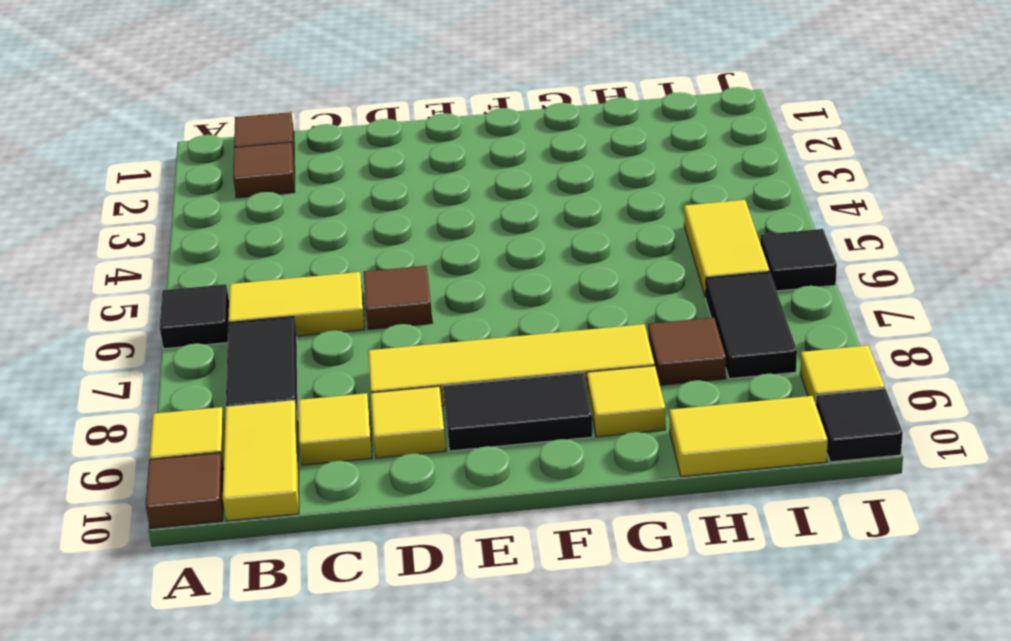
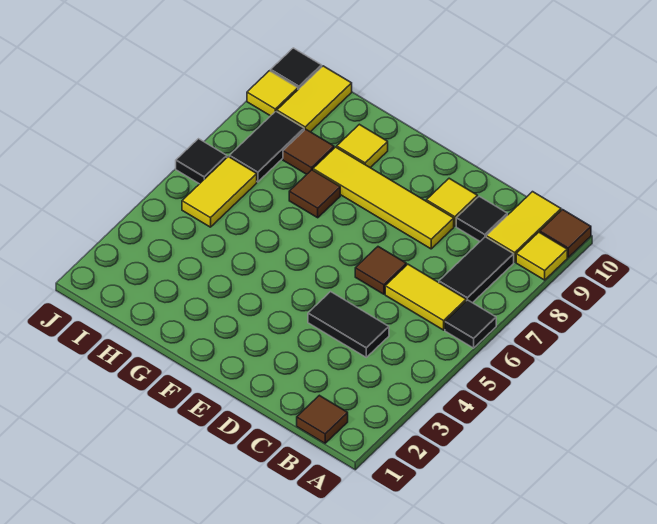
brown 1x1 tile [233,142,295,198] -> brown 1x1 tile moved to [289,170,340,218]
yellow 1x1 tile [298,393,372,465] -> black 1x1 tile [456,196,507,241]
black 1x2 tile [443,373,593,451] -> black 1x2 tile moved to [308,292,389,357]
yellow 1x2 tile [669,396,828,477] -> yellow 1x2 tile turned to [277,66,352,132]

